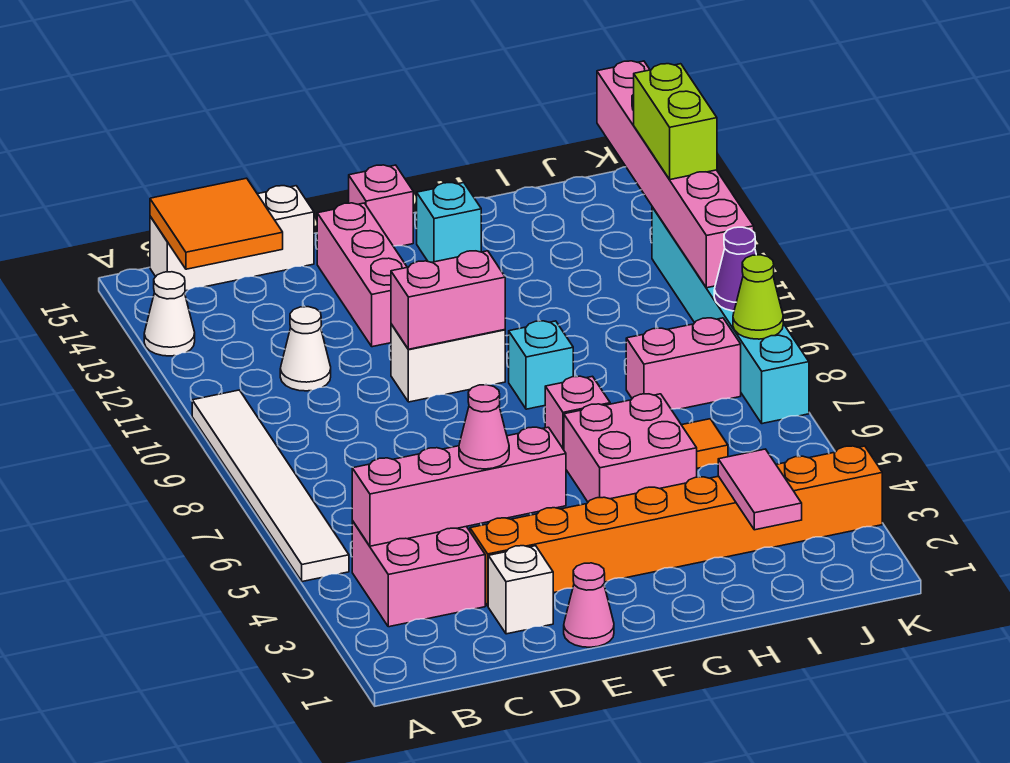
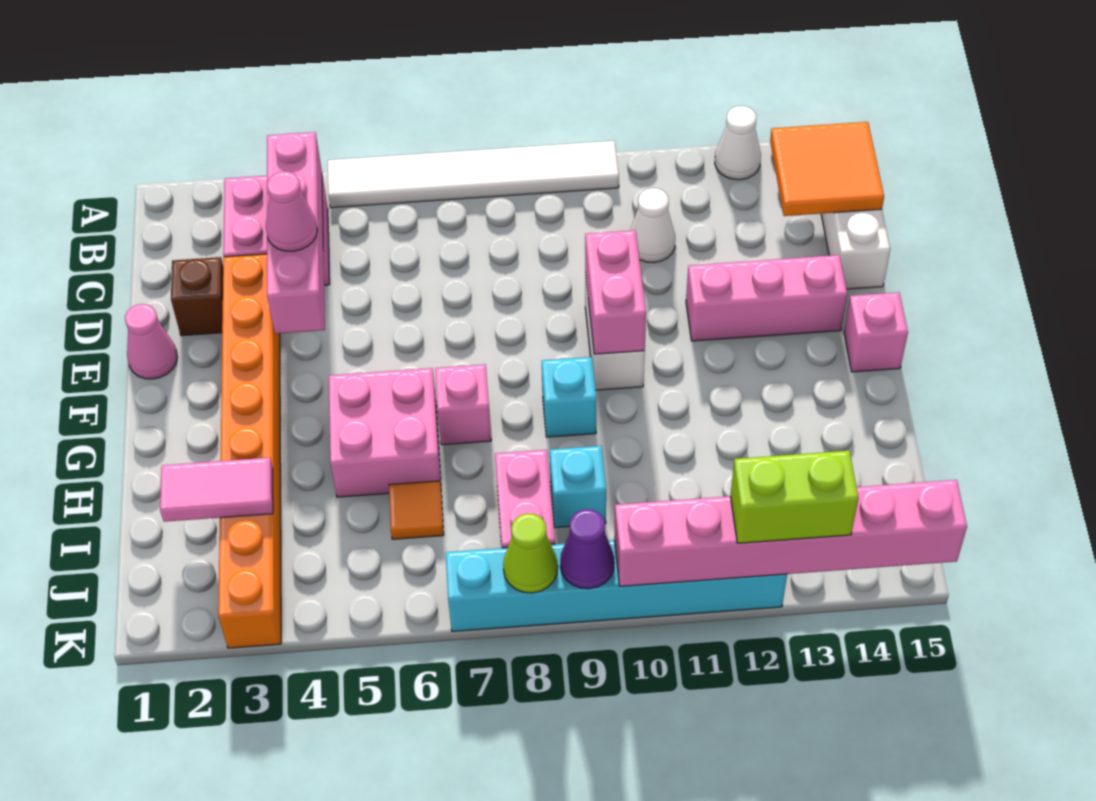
white 1x1 brick [488,546,553,634] -> brown 1x1 brick [171,257,223,336]
cyan 1x1 brick [417,183,481,262] -> cyan 1x1 brick moved to [550,446,606,528]

